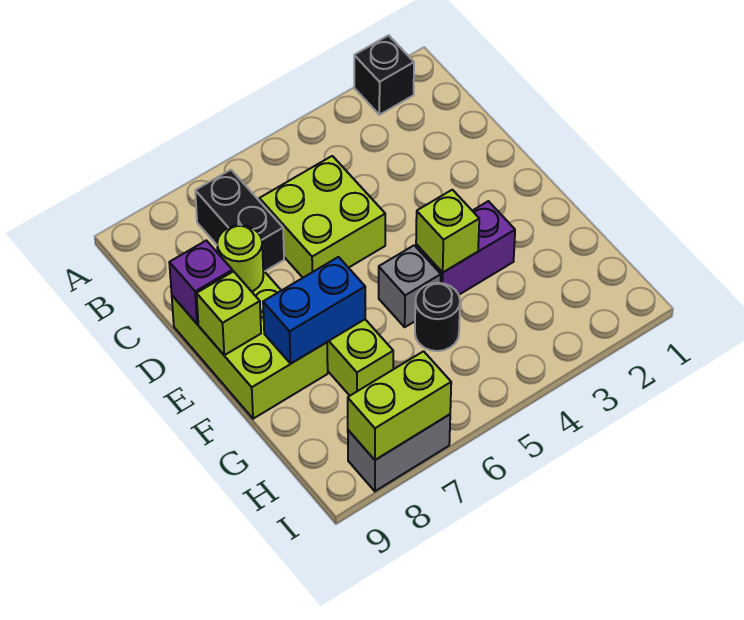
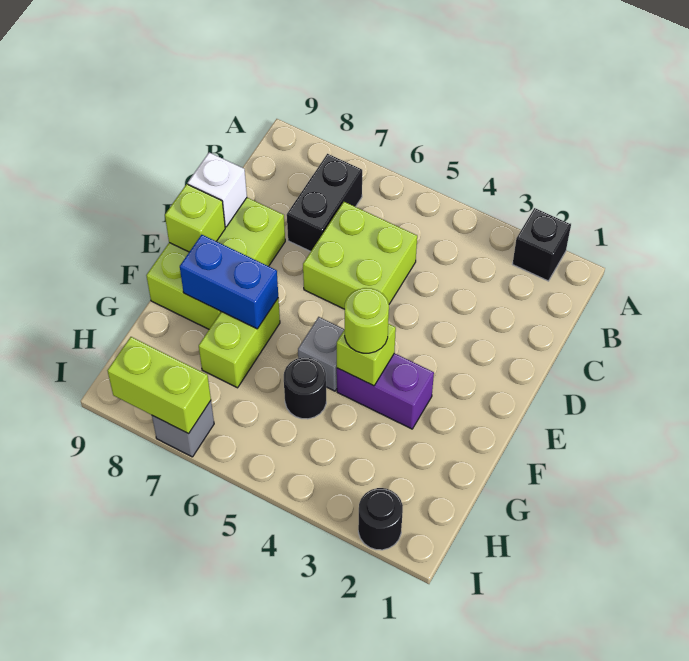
lime 1x1 round brick [217,225,263,292] -> lime 1x1 round brick moved to [345,288,389,353]
purple 1x1 brick [169,240,232,324] -> white 1x1 brick [188,152,247,227]
none -> black 1x1 round brick [358,488,403,550]
grey 1x2 brick [348,414,450,491] -> grey 1x1 brick [152,401,214,457]

